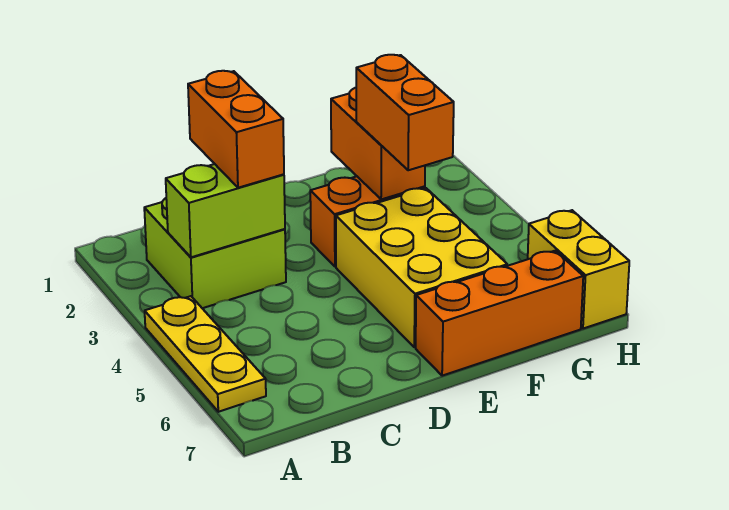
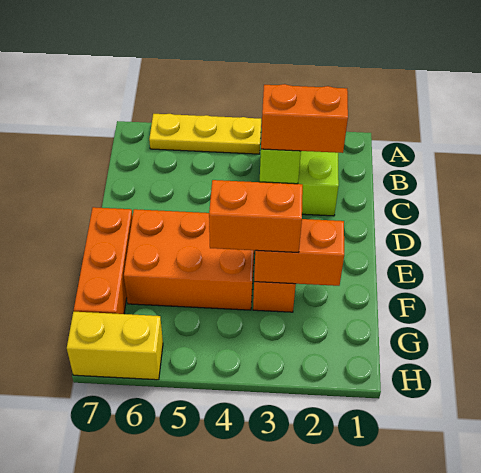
yellow 2x3 brick [336,188,507,347] -> orange 2x3 brick [124,209,254,310]

